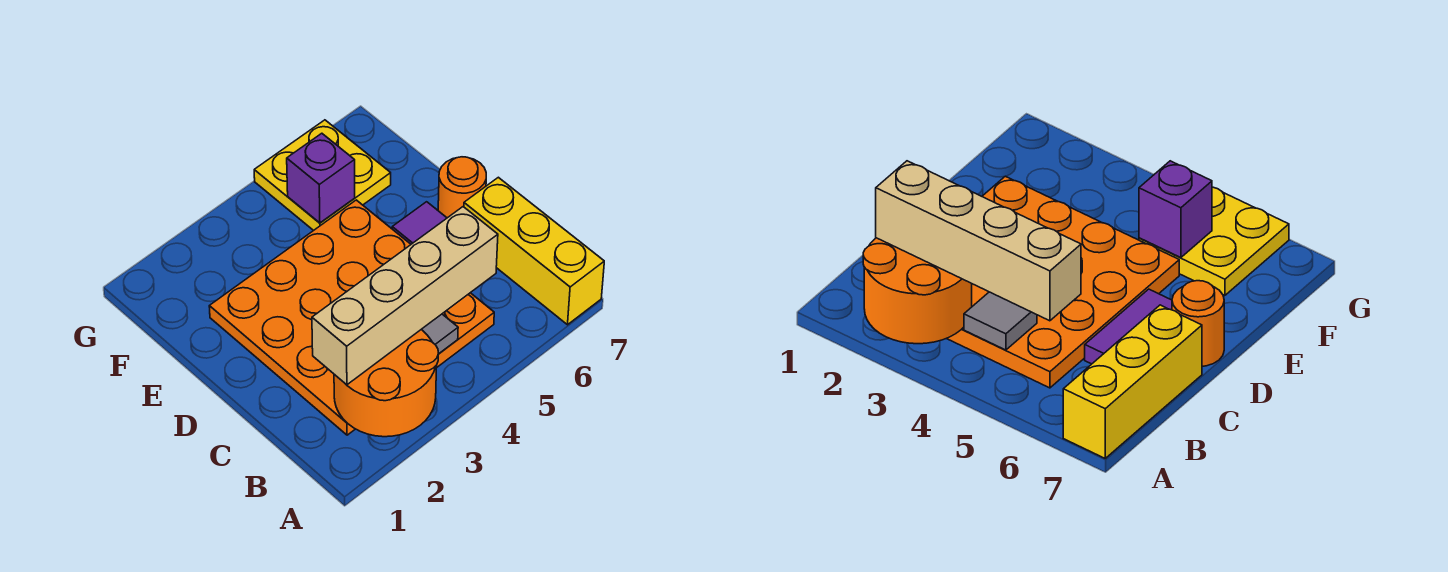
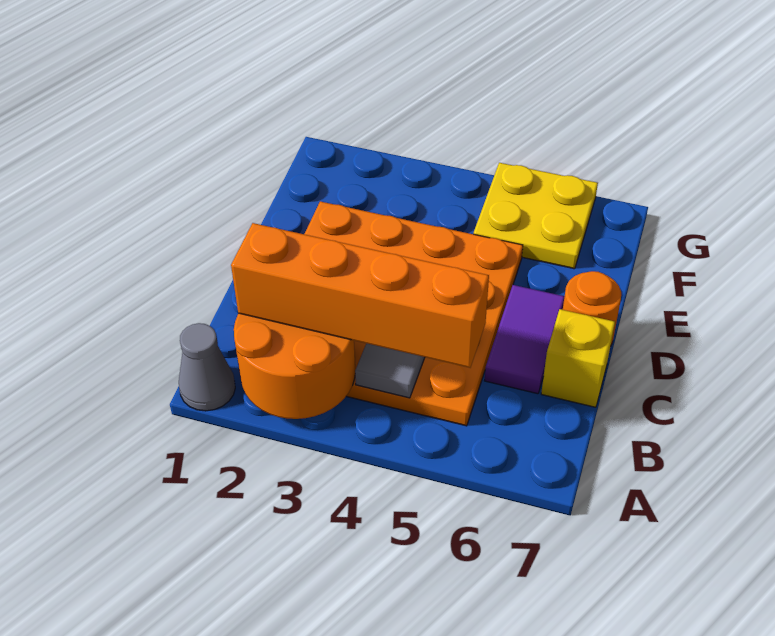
none -> grey 1x1 cone [179,323,235,411]
yellow 1x3 brick [464,177,604,325] -> yellow 1x1 brick [541,309,615,407]
tan 1x4 brick [312,207,498,385] -> orange 1x4 brick [231,223,489,368]
purple 1x1 brick [287,133,355,223] -> none

